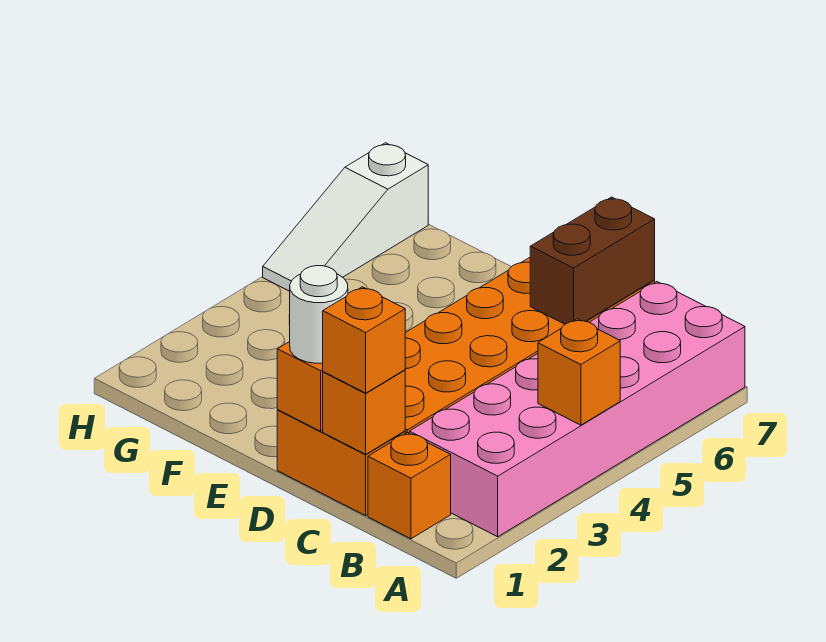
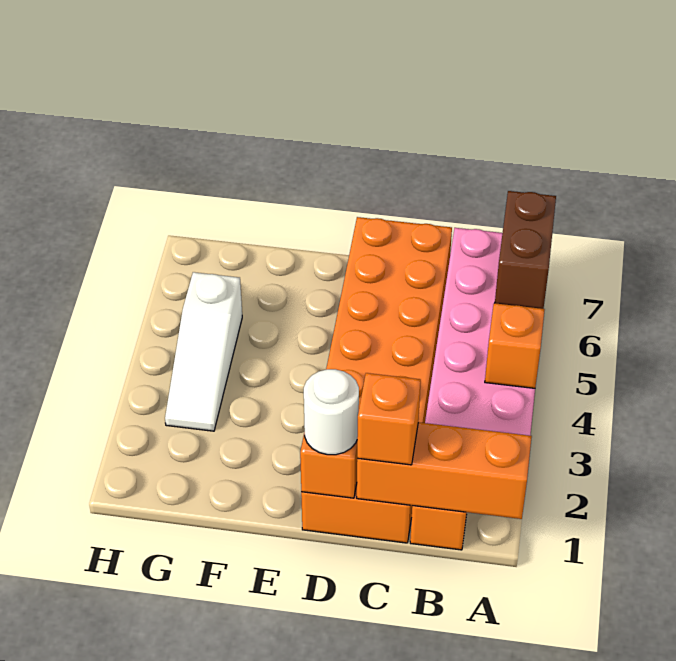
orange 1x1 brick [323,370,405,454] -> orange 1x3 brick [357,422,532,519]
brown 1x2 brick [530,197,655,324] -> brown 1x2 brick moved to [495,191,556,309]
white 1x3 slope [263,143,428,291] -> white 1x3 slope moved to [165,272,242,431]

